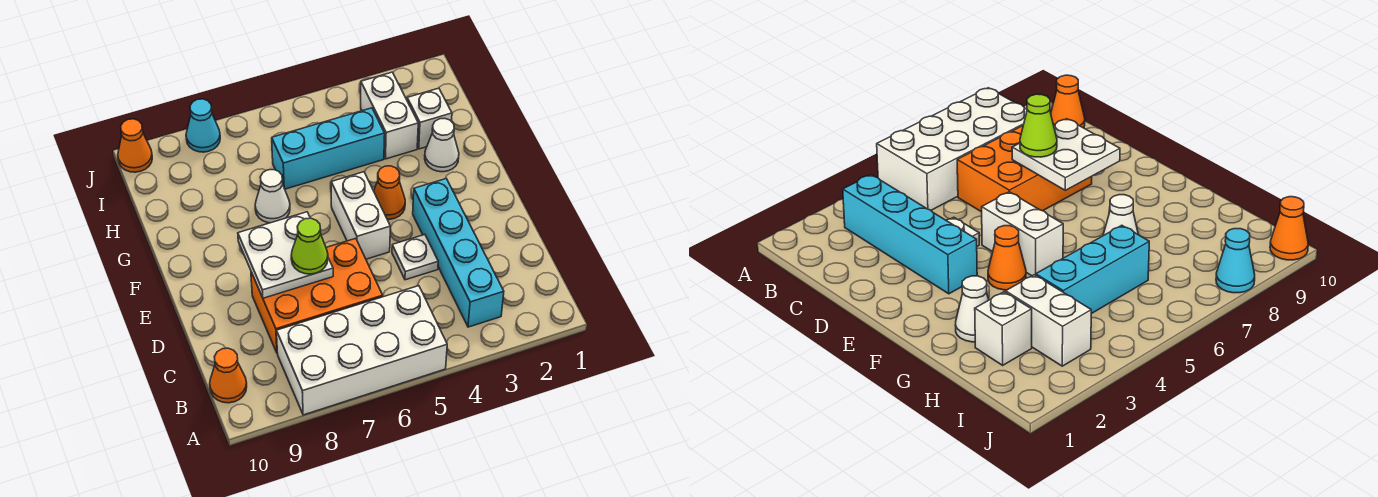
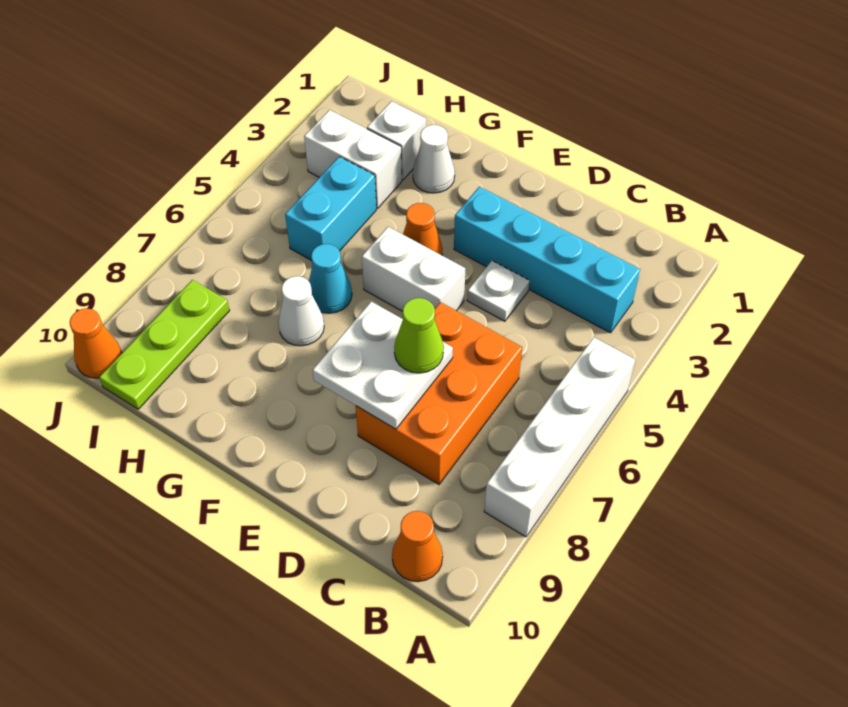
white 2x4 brick [277,286,447,415] -> white 1x4 brick [484,337,635,537]
cyan 1x3 brick [272,108,385,189] -> cyan 1x2 brick [285,157,376,261]
none -> lime 1x3 plate [99,280,230,409]
cyan 1x1 cone [186,99,220,152] -> cyan 1x1 cone moved to [309,244,352,313]

